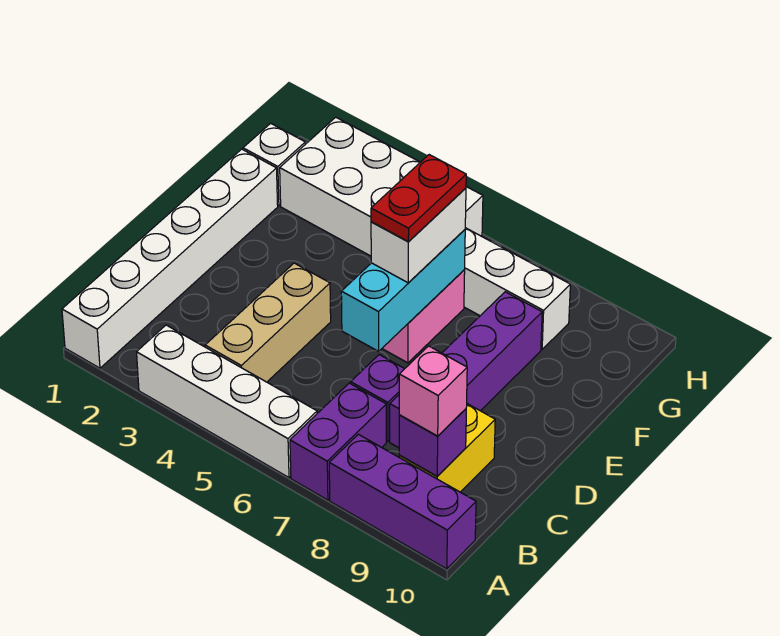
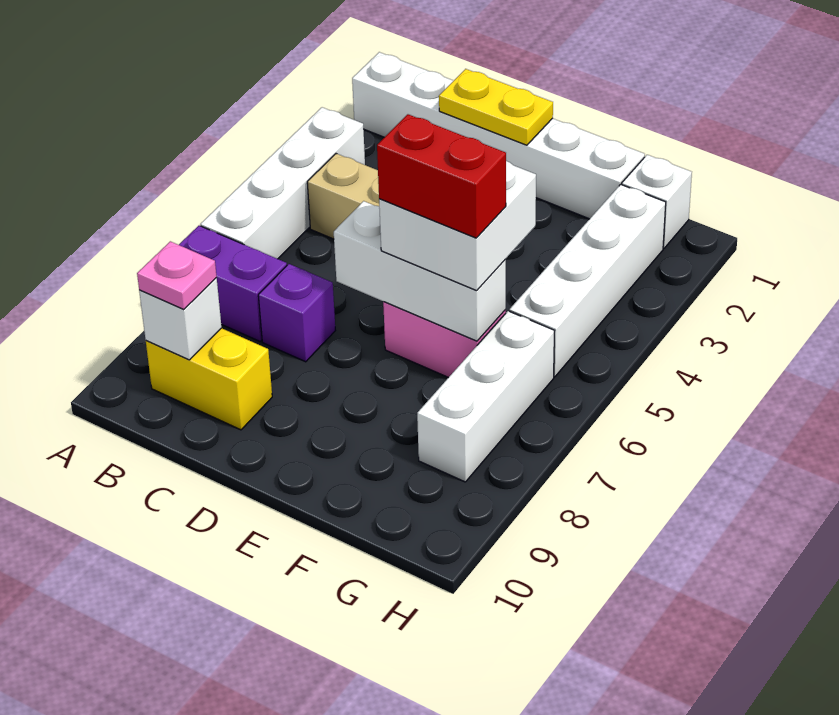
purple 1x3 brick [329,434,476,569] -> none
purple 1x1 brick [399,409,466,476] -> white 1x1 brick [139,278,222,360]
pink 1x1 brick [399,346,467,436] -> pink 1x1 plate [137,241,217,310]
none -> yellow 1x2 plate [439,69,553,145]
purple 1x4 brick [390,292,542,448] -> none
cyan 1x3 brick [341,230,465,351] -> white 1x3 brick [334,201,506,341]
white 1x2 brick [371,188,466,283] -> white 2x2 brick [379,161,536,291]
red 1x2 plate [371,155,466,241] -> red 1x2 brick [377,114,506,238]
white 2x4 brick [280,117,483,256] -> white 1x4 brick [509,184,666,377]

